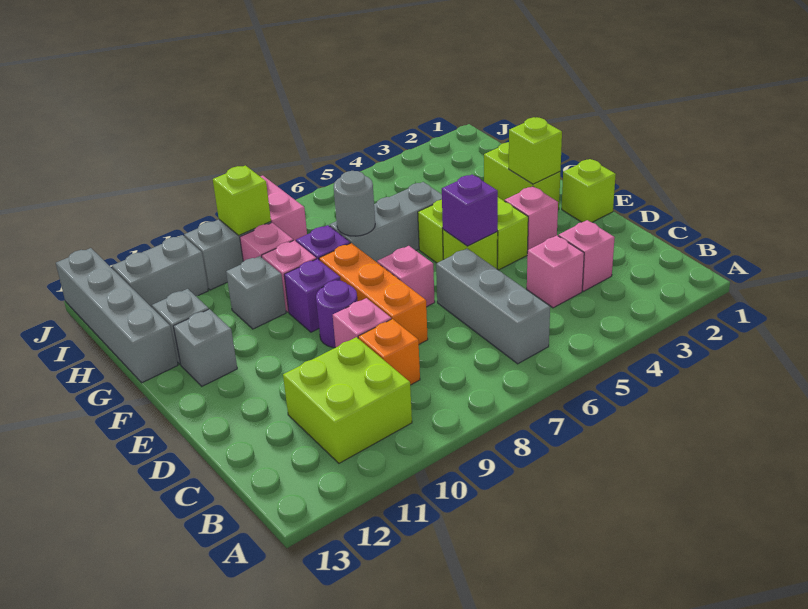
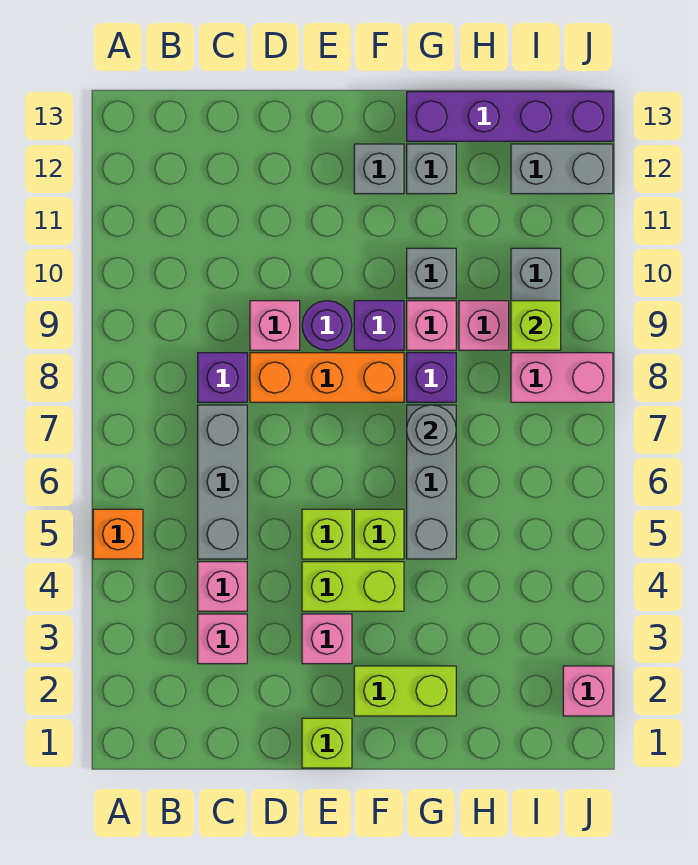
grey 1x3 brick [436,249,550,364] -> grey 1x3 brick turned to [198,405,247,559]
lime 2x2 brick [283,337,412,463] -> none
orange 1x1 brick [358,319,420,385] -> orange 1x1 brick moved to [93,509,143,559]
purple 1x1 brick [442,174,498,246] -> purple 1x1 brick moved to [198,353,247,402]
pink 1x1 brick [377,246,435,307] -> pink 1x1 brick moved to [563,666,613,716]
lime 1x1 brick [509,117,562,184] -> none
grey 1x4 brick [56,248,178,383] -> purple 1x4 brick [407,92,613,141]
grey 1x2 brick [112,235,208,307] -> grey 1x2 brick turned to [511,144,613,194]

